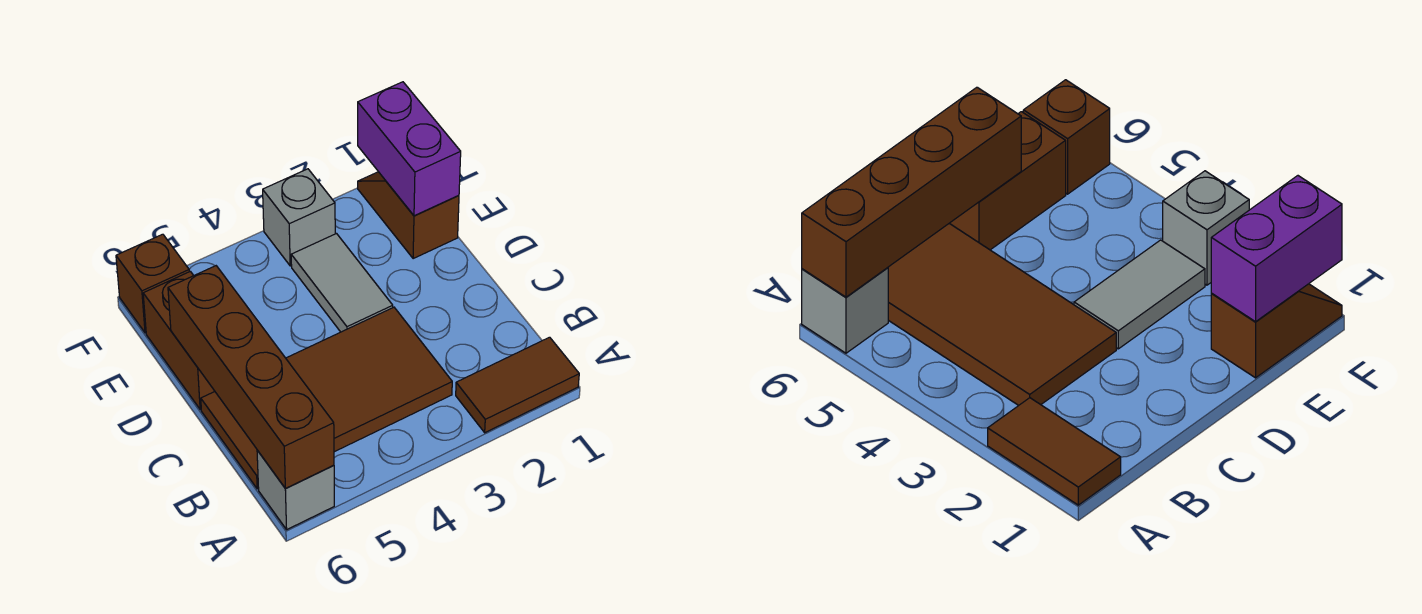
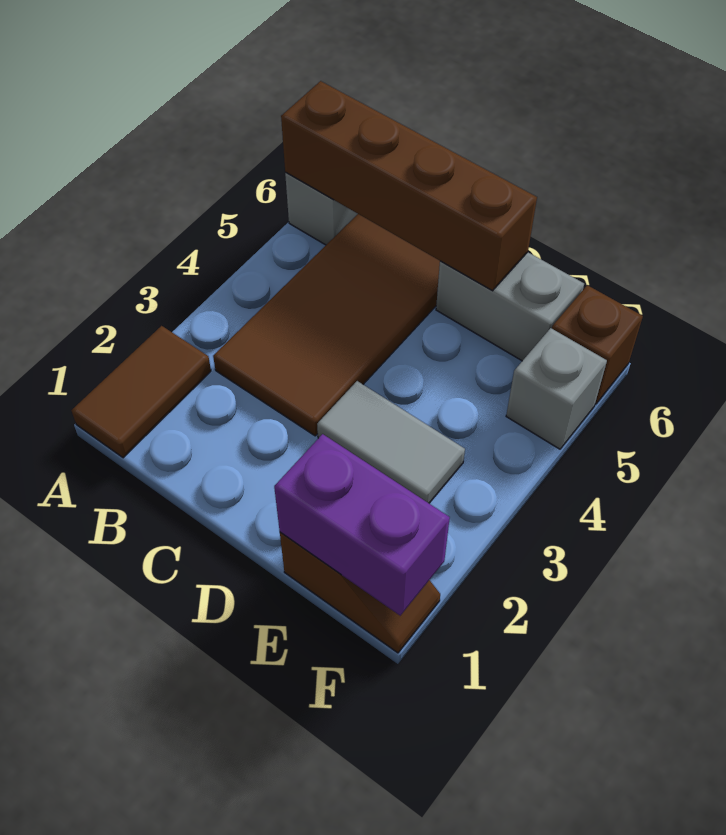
brown 1x2 brick [143,271,215,410] -> grey 1x2 brick [436,252,584,361]
grey 1x1 brick [263,169,335,266] -> grey 1x1 brick moved to [506,328,607,449]

